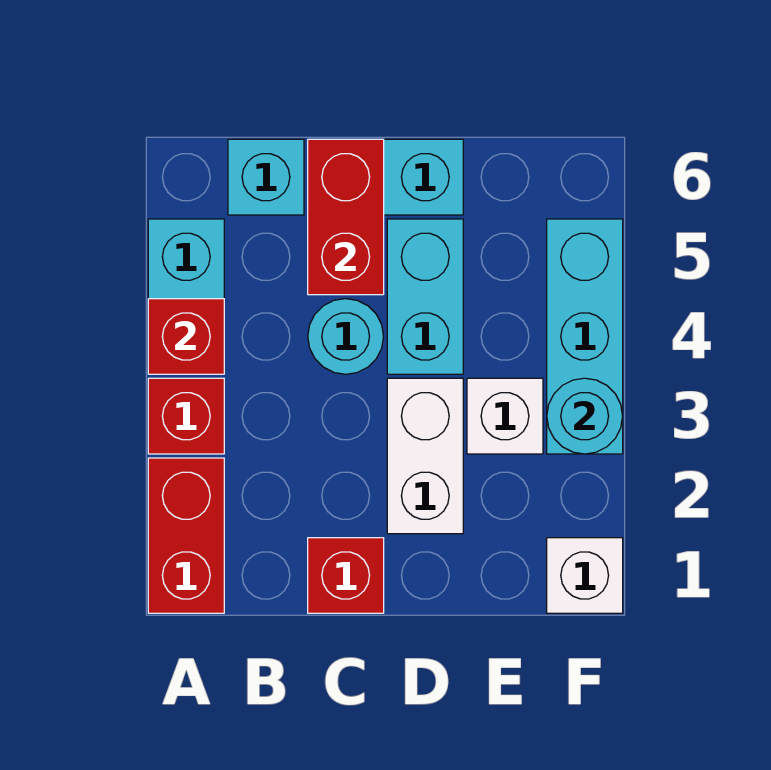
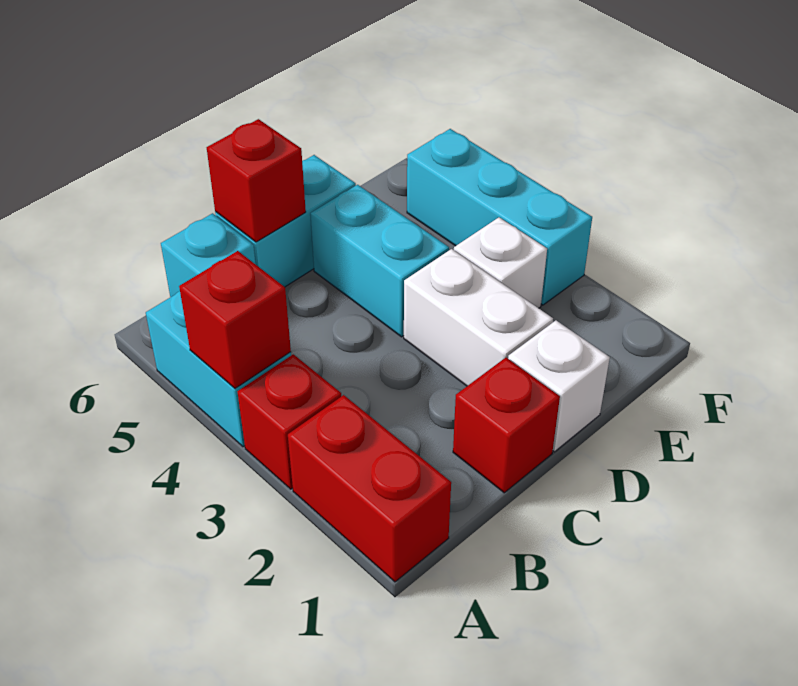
cyan 1x1 round brick [308,299,384,374] -> none
red 1x2 brick [308,139,384,295] -> red 1x1 brick [207,119,306,242]
white 1x1 brick [547,538,623,613] -> white 1x1 brick moved to [508,320,610,452]
cyan 1x1 round brick [547,378,623,454] -> none

